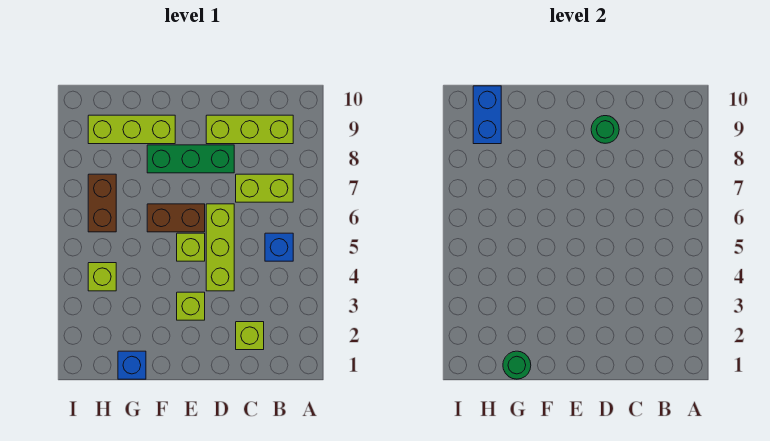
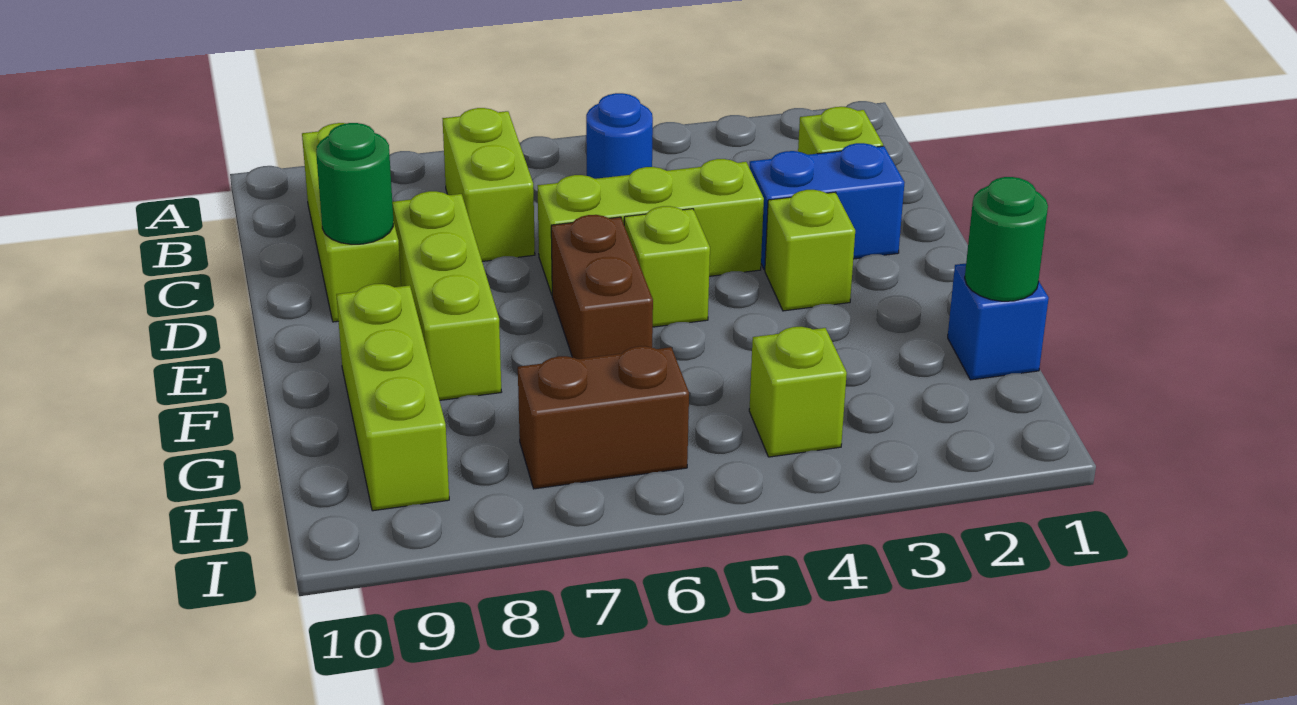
blue 1x1 brick [265,233,293,261] -> blue 1x1 round brick [586,93,653,179]
green 1x3 brick [147,145,234,173] -> lime 1x3 brick [392,191,501,400]
blue 1x2 brick [473,86,501,144] -> blue 1x2 brick moved to [749,143,905,270]

